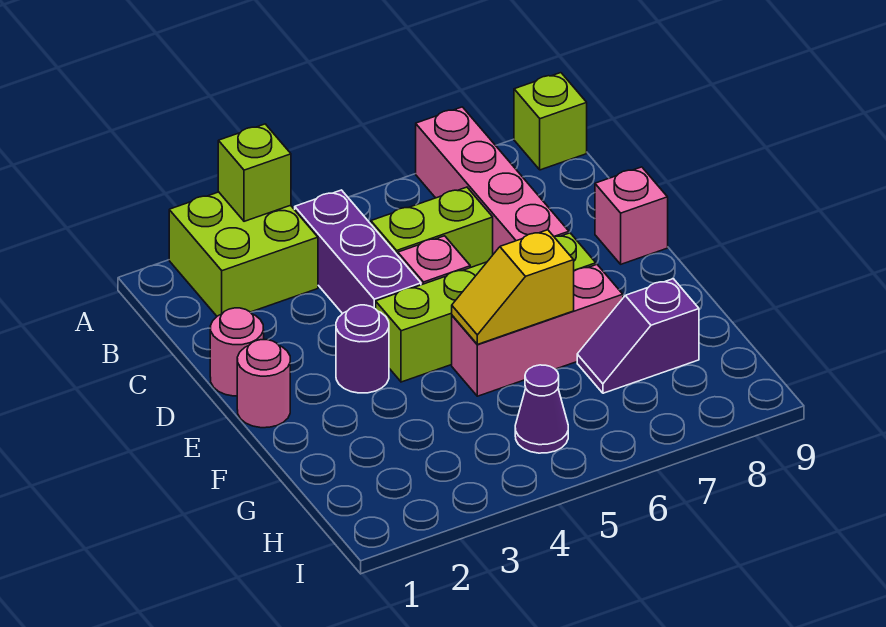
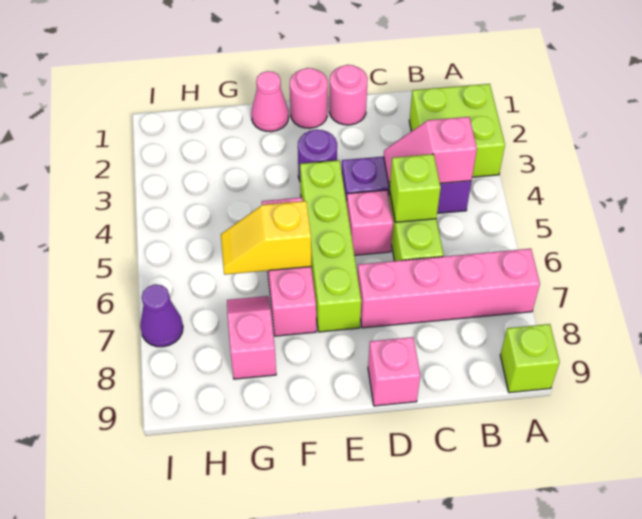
lime 1x1 brick [218,124,291,221] -> lime 1x1 brick moved to [390,154,441,222]
none -> pink 1x2 slope [384,117,477,188]
none -> pink 1x1 cone [251,71,289,132]
yellow 1x2 slope [452,230,574,344] -> yellow 1x2 slope turned to [221,201,311,275]
purple 1x2 slope [577,279,699,393] -> pink 1x2 slope [227,296,276,379]
purple 1x1 cone [515,365,568,453] -> purple 1x1 cone moved to [140,285,183,347]

